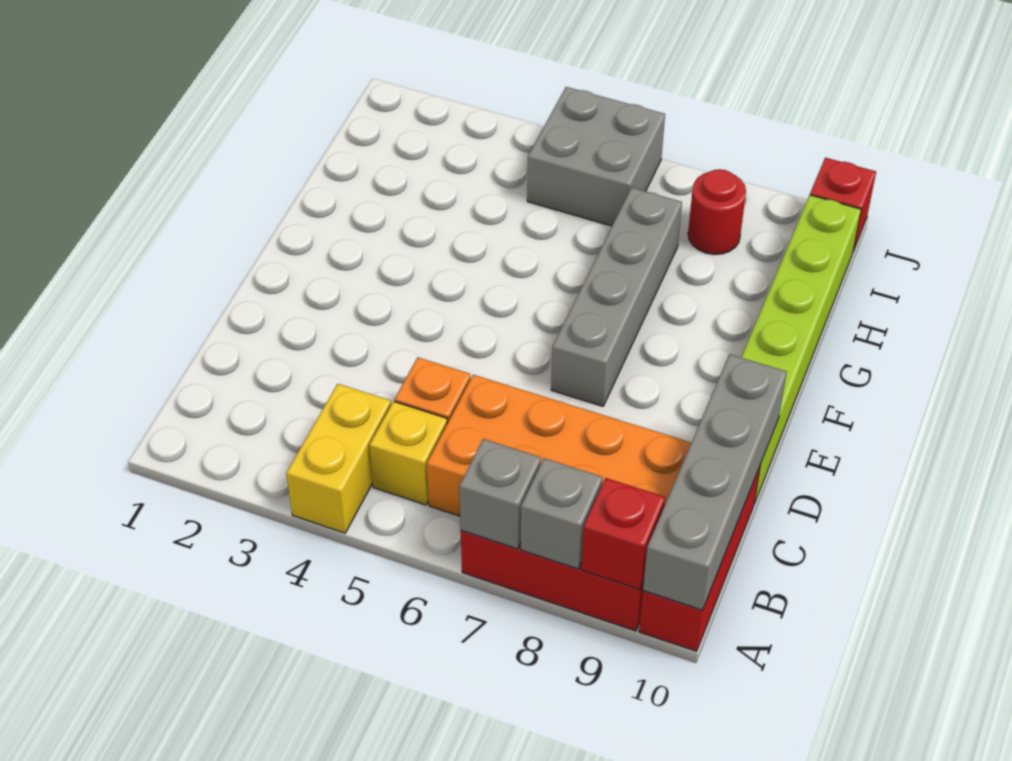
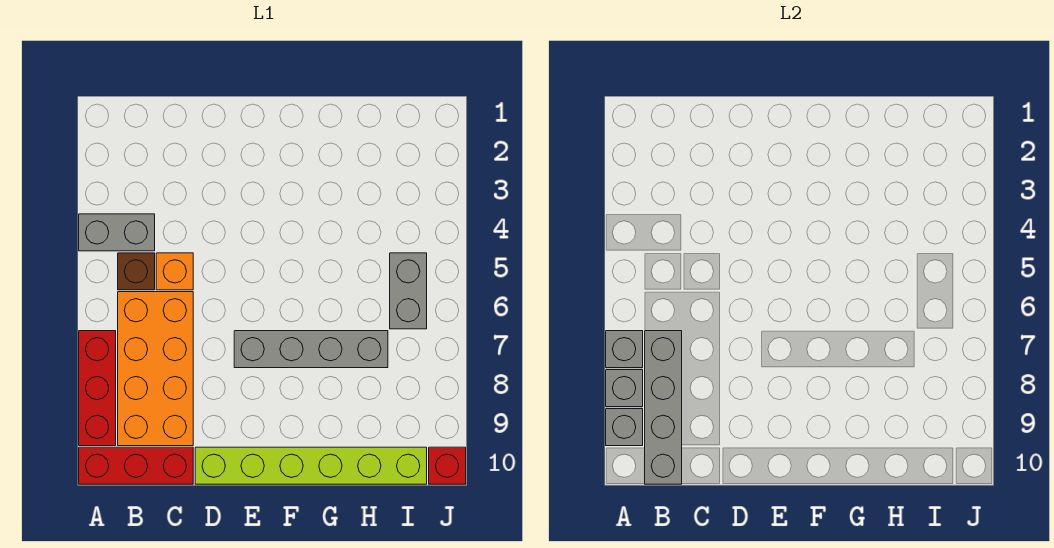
yellow 1x2 brick [286,384,391,533] -> grey 1x2 brick [79,214,155,251]
red 1x1 brick [581,478,665,589] -> grey 1x1 brick [606,409,643,446]
grey 1x4 brick [643,354,787,610] -> grey 1x4 brick turned to [645,331,682,484]
yellow 1x1 brick [370,401,447,505] -> brown 1x1 brick [118,253,155,290]
grey 2x2 brick [527,87,665,226] -> grey 1x2 brick [390,253,427,329]
red 1x1 round brick [688,169,746,254] -> none

